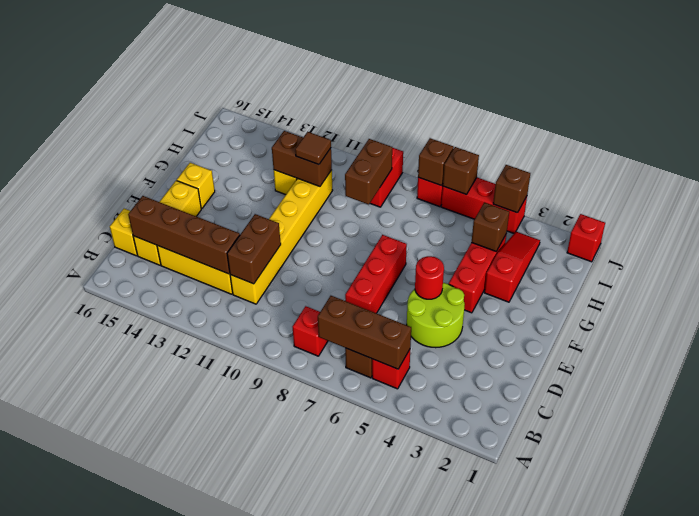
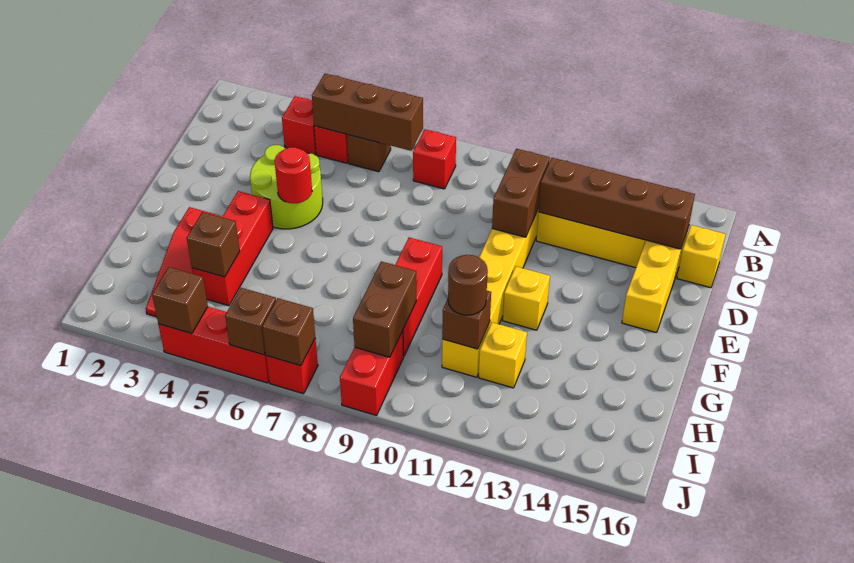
red 1x3 brick [345,235,407,313] -> red 1x3 brick moved to [395,237,442,356]
yellow 1x1 brick [177,163,215,209] -> yellow 1x1 brick moved to [503,266,550,330]
brown 1x2 brick [272,131,332,186] -> brown 1x1 brick [442,291,491,349]
brown 1x1 tile [295,132,331,165] -> brown 1x1 round brick [448,255,488,315]
red 1x1 brick [567,214,605,262] -> red 1x1 brick moved to [282,96,316,155]

